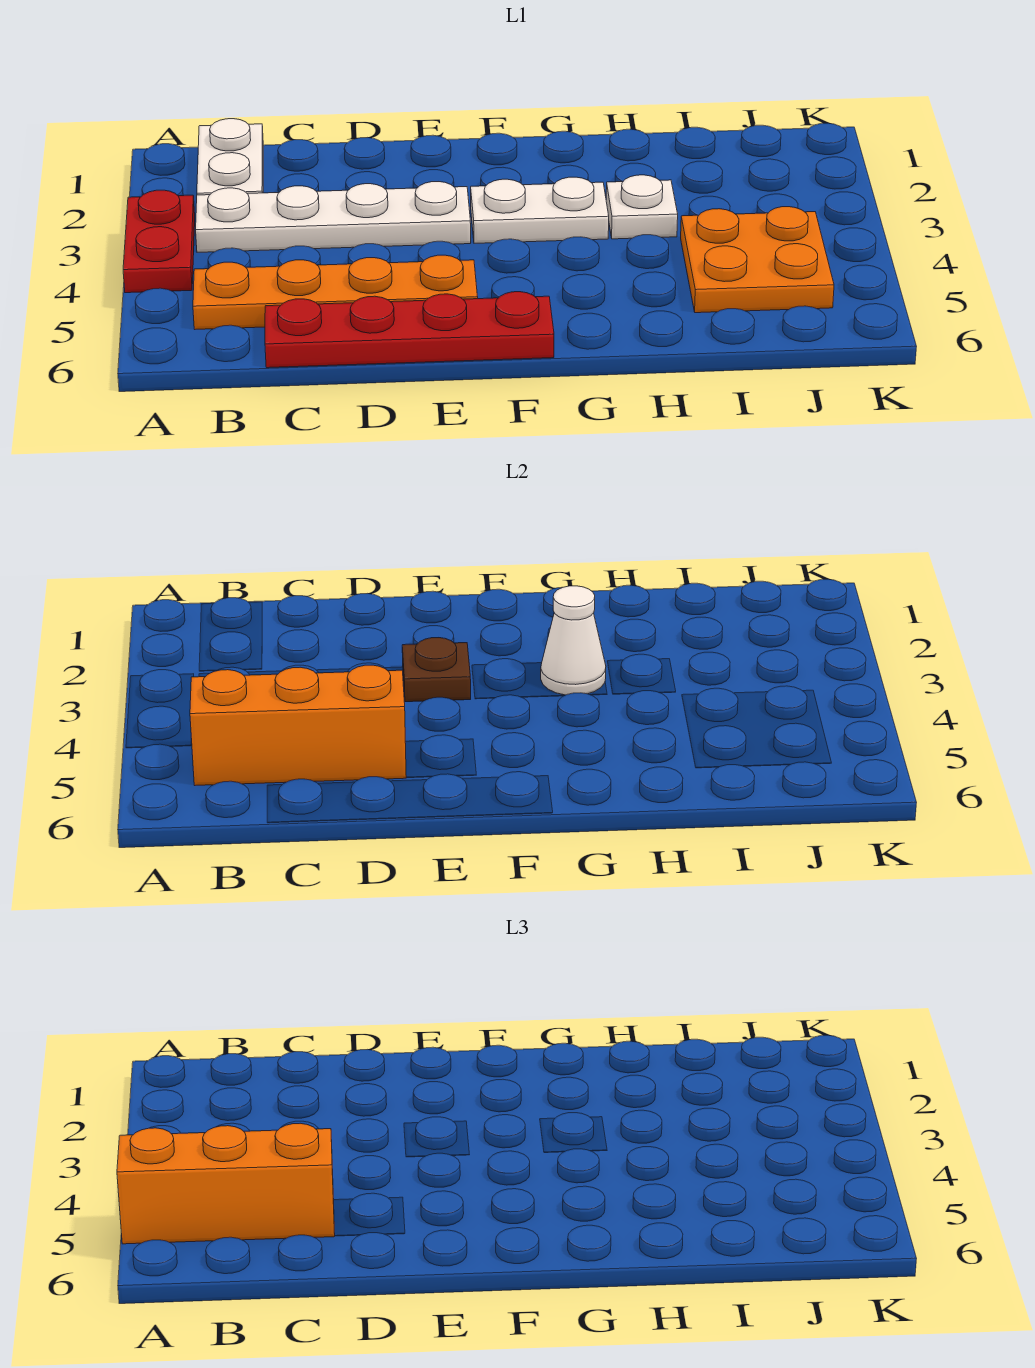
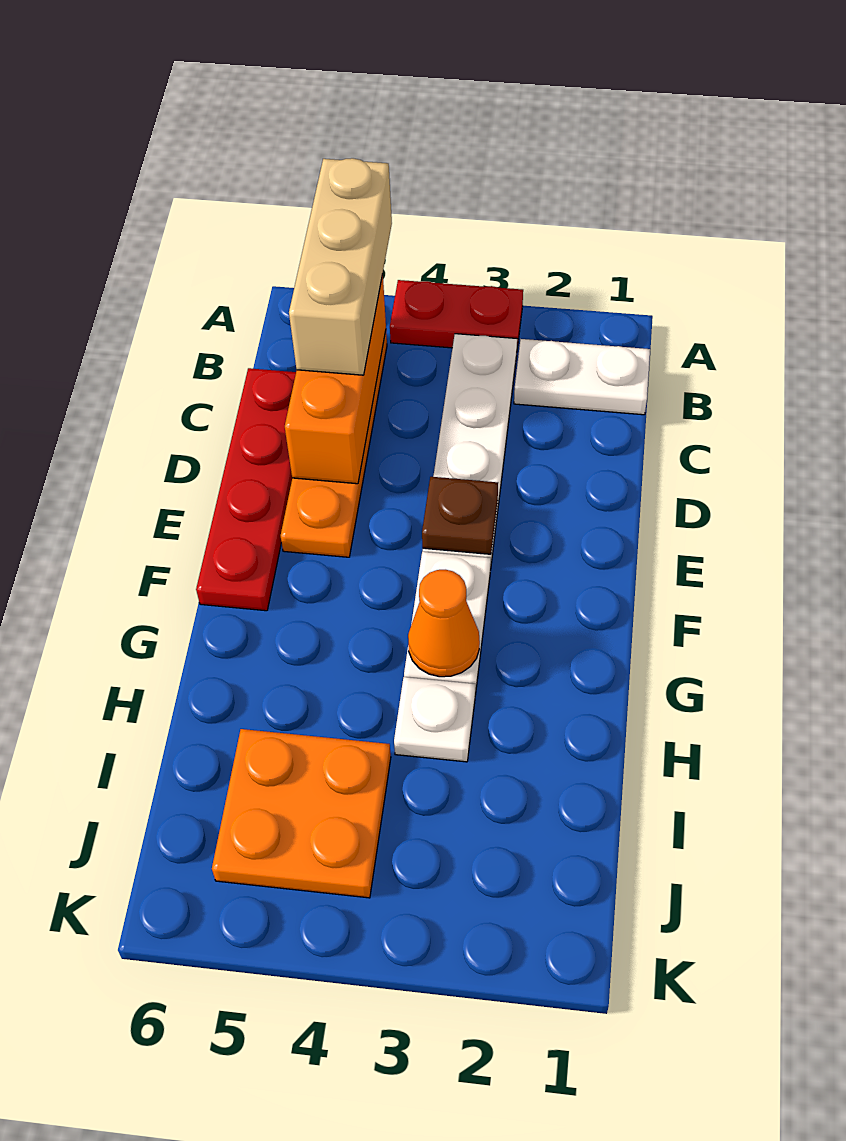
orange 1x3 brick [117,1123,335,1244] -> tan 1x3 brick [289,158,392,375]
white 1x1 cone [541,586,606,695] -> orange 1x1 cone [408,570,480,677]

